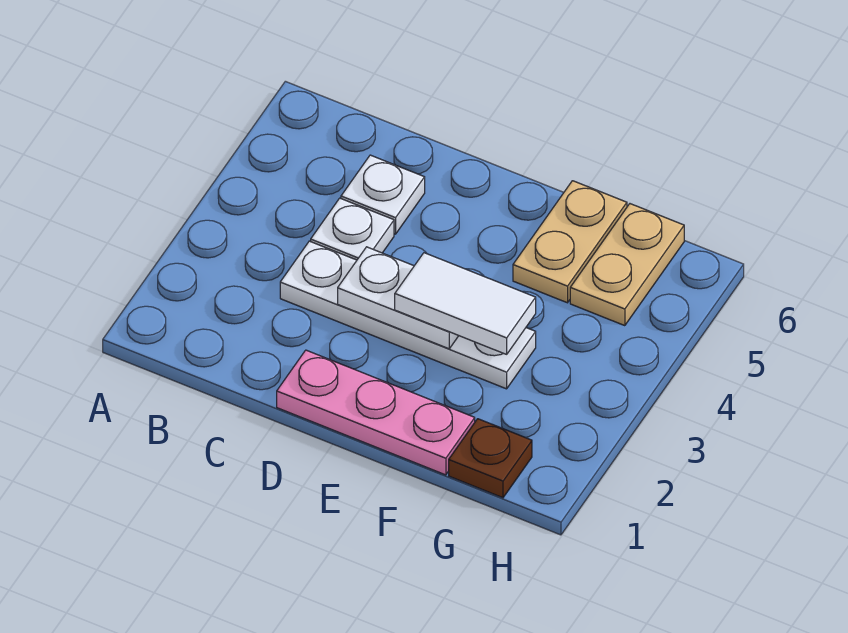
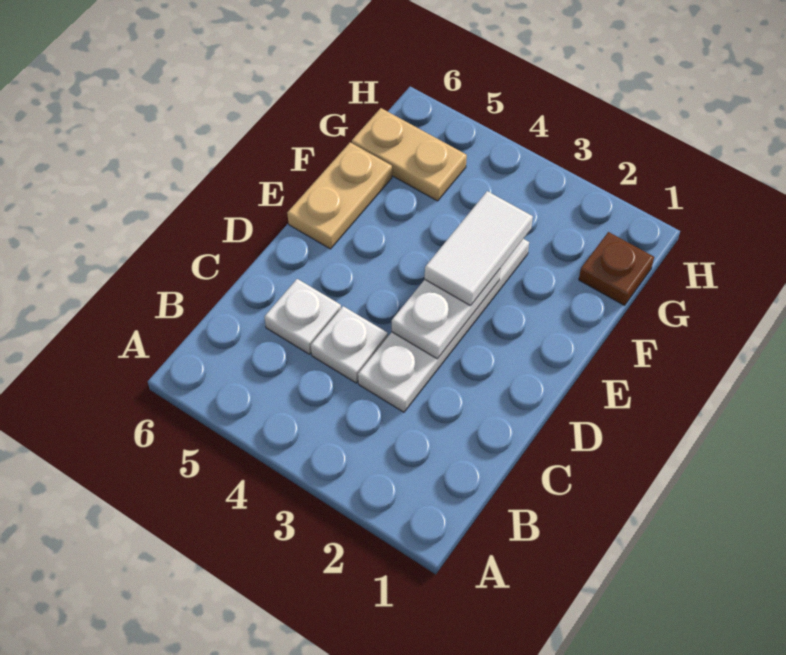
pink 1x3 plate [277,350,475,475] -> none
tan 1x2 plate [513,181,627,303] -> tan 1x2 plate turned to [287,143,392,249]

